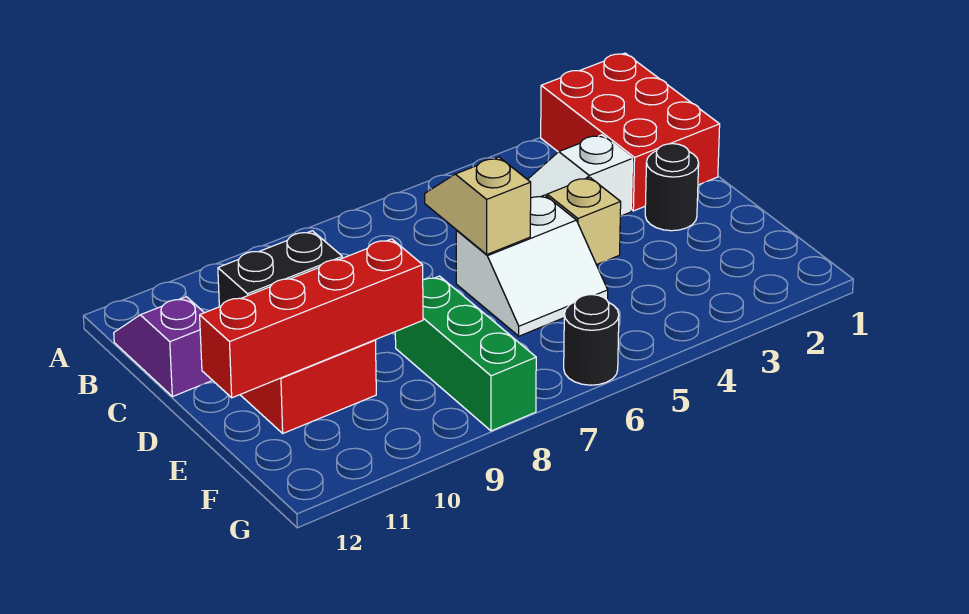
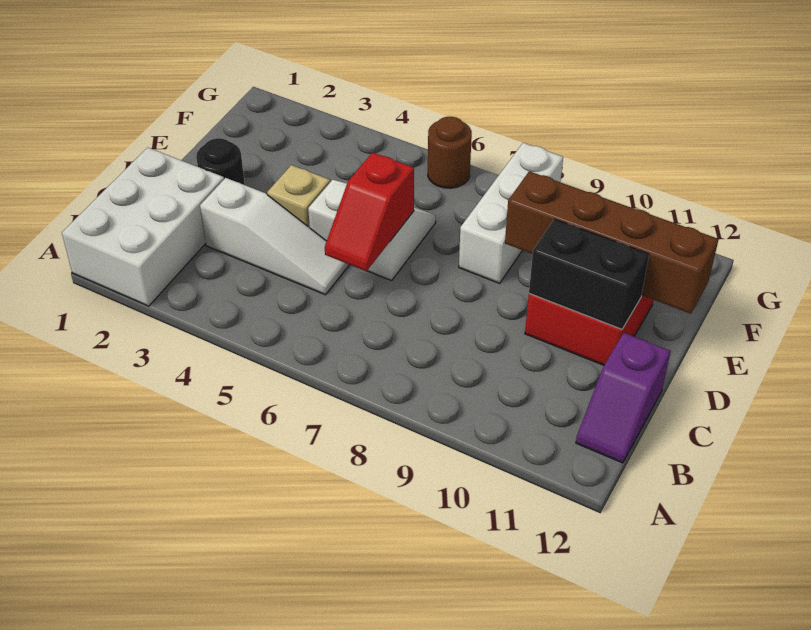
red 2x3 brick [541,53,720,211] -> white 2x3 brick [62,148,224,306]
tan 1x2 slope [425,157,531,254] -> red 1x2 slope [325,152,414,271]
green 1x3 brick [395,276,536,431] -> white 1x3 brick [459,143,563,283]
red 1x4 brick [200,239,423,398] -> brown 1x4 brick [505,171,719,314]
black 1x1 round brick [564,295,619,385] -> brown 1x1 round brick [428,117,472,188]

